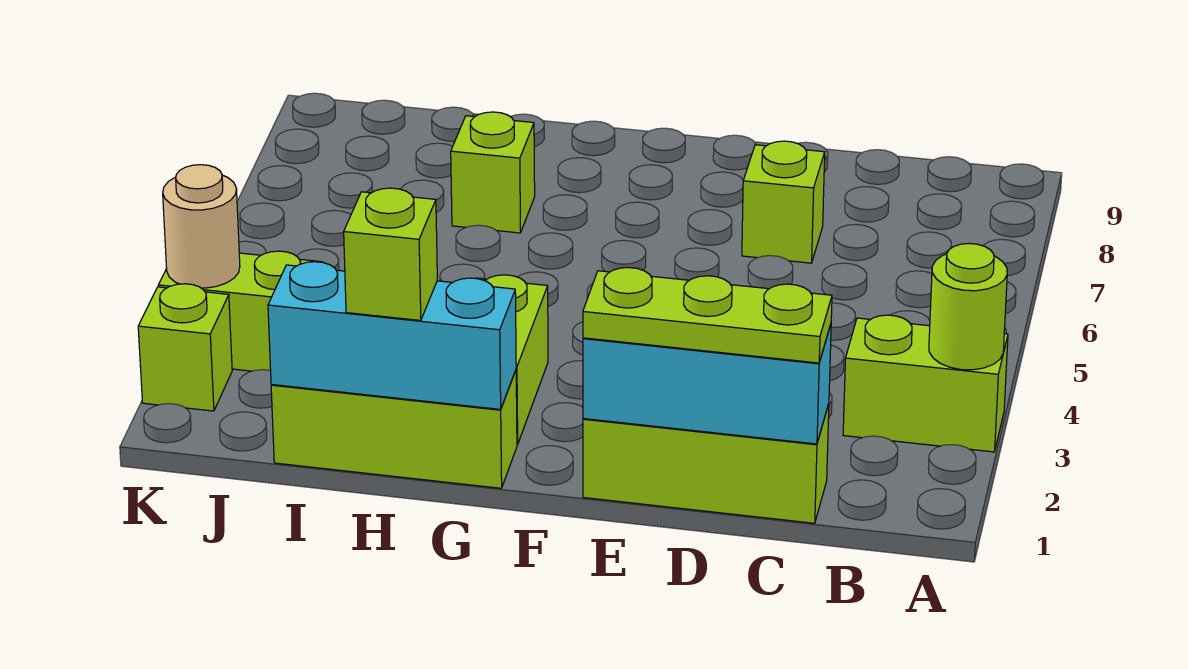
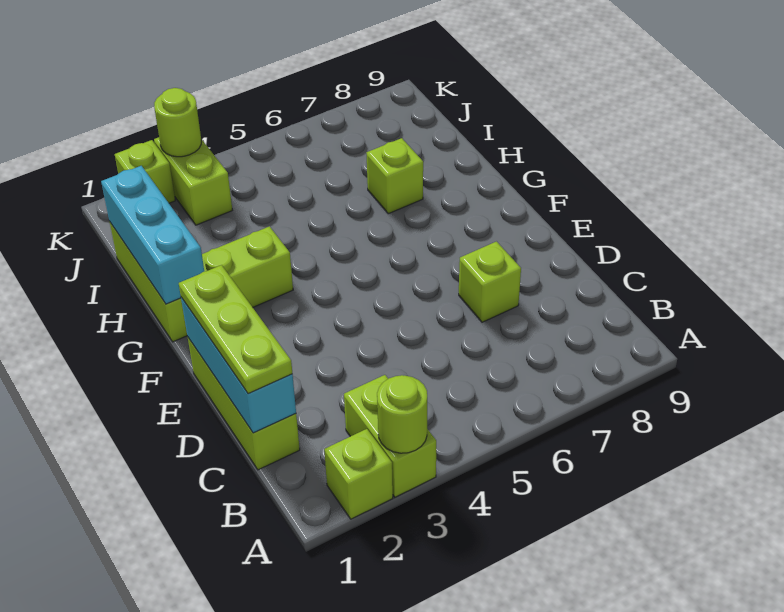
lime 1x1 brick [344,188,437,321] -> lime 1x1 brick moved to [324,429,393,519]
tan 1x1 round brick [163,165,240,288] -> lime 1x1 round brick [154,88,201,157]

